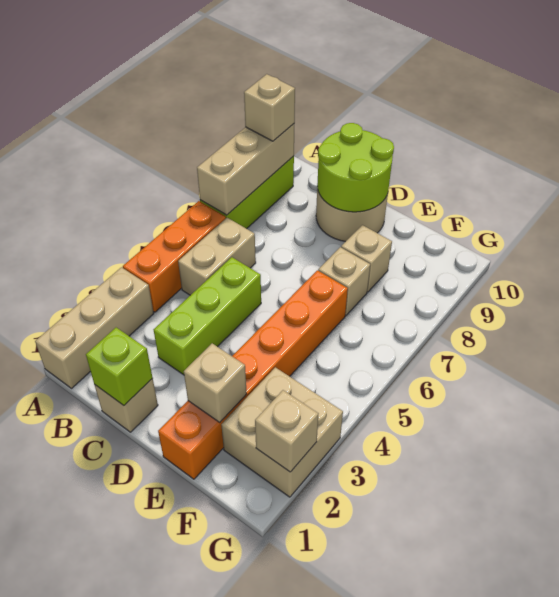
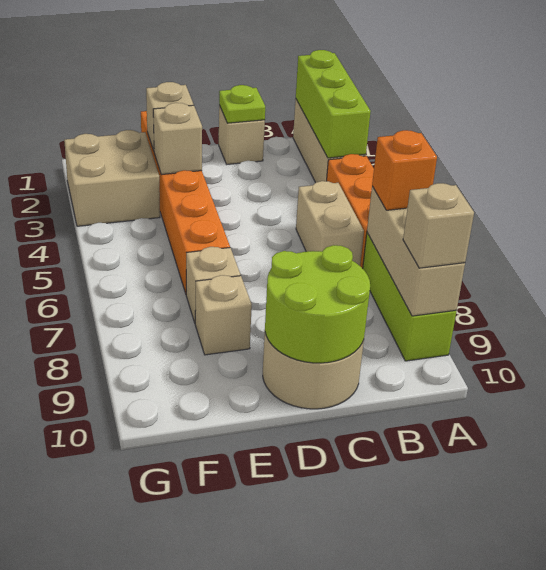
none -> orange 1x1 brick [372,130,437,210]
lime 1x1 brick [86,328,153,405] -> lime 1x1 plate [219,85,265,123]
lime 1x3 brick [154,257,261,375] -> lime 1x3 brick moved to [296,50,371,158]
tan 1x1 brick [255,390,318,472] -> tan 1x1 brick moved to [153,103,202,175]

